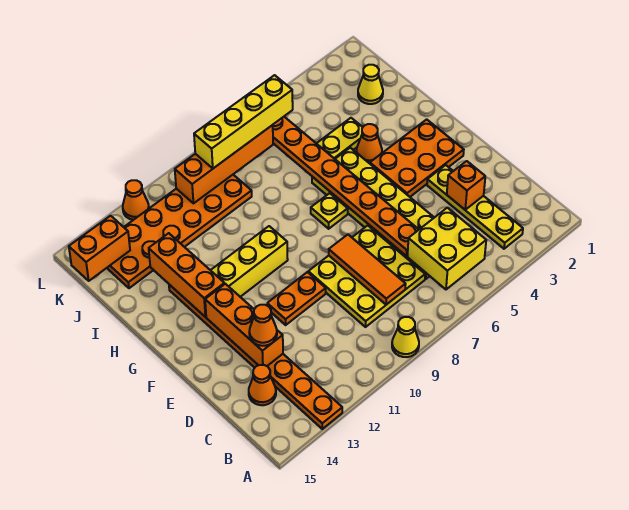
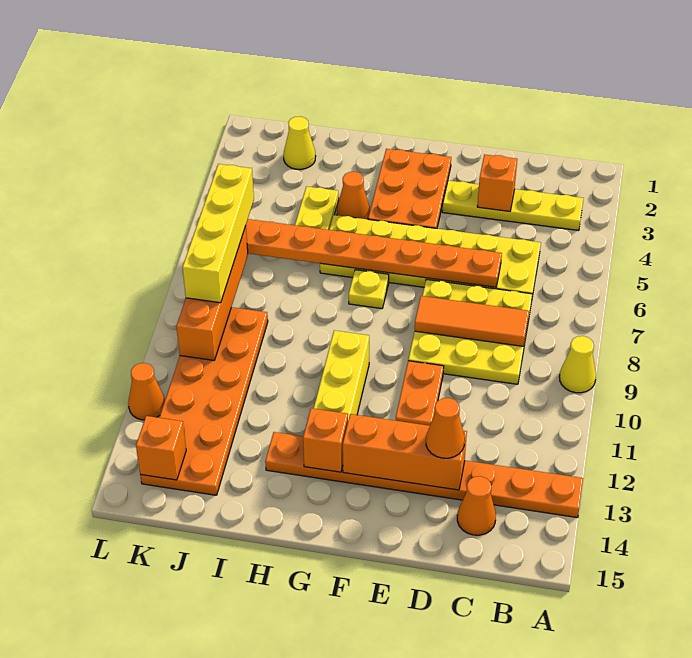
yellow 2x2 brick [408,208,486,289] -> none
orange 1x3 brick [149,233,224,317] -> orange 1x1 brick [303,408,348,472]
orange 1x2 brick [69,216,130,281] -> orange 1x1 brick [136,416,186,480]

